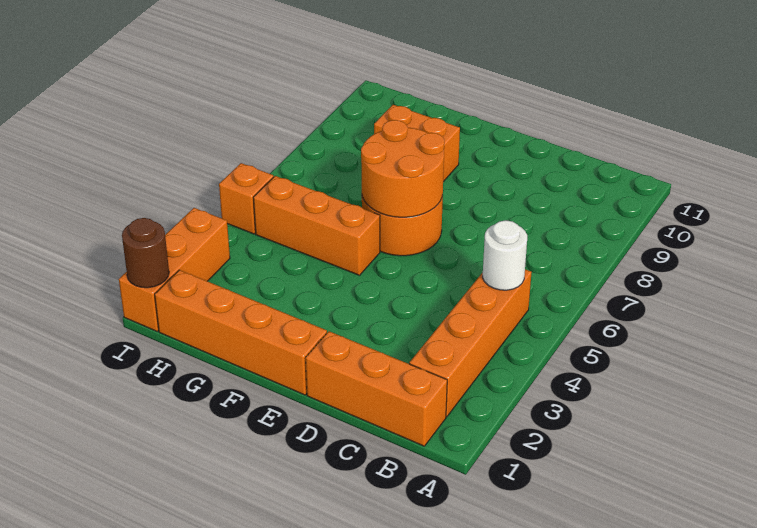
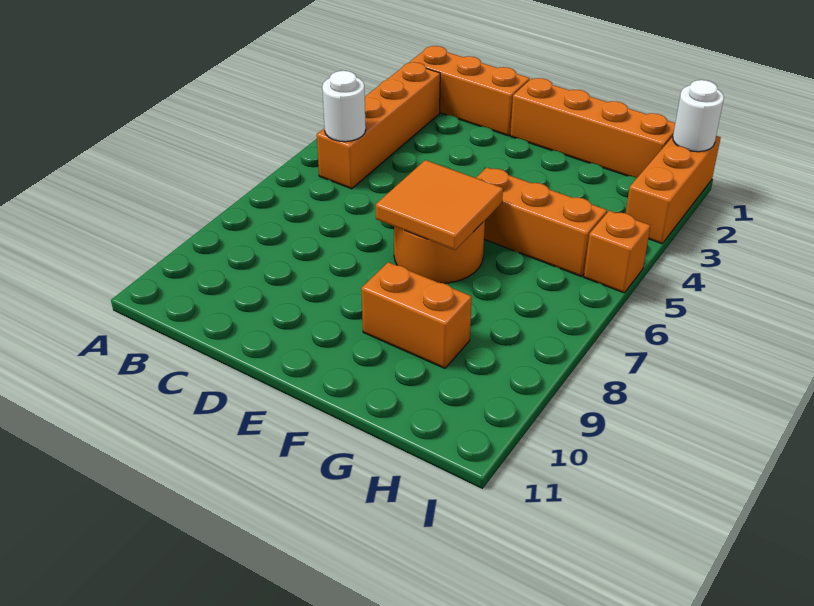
orange 2x2 round brick [361,120,444,217] -> orange 2x2 tile [376,160,503,250]
brown 1x1 round brick [122,218,169,288] -> white 1x1 round brick [673,80,724,152]

